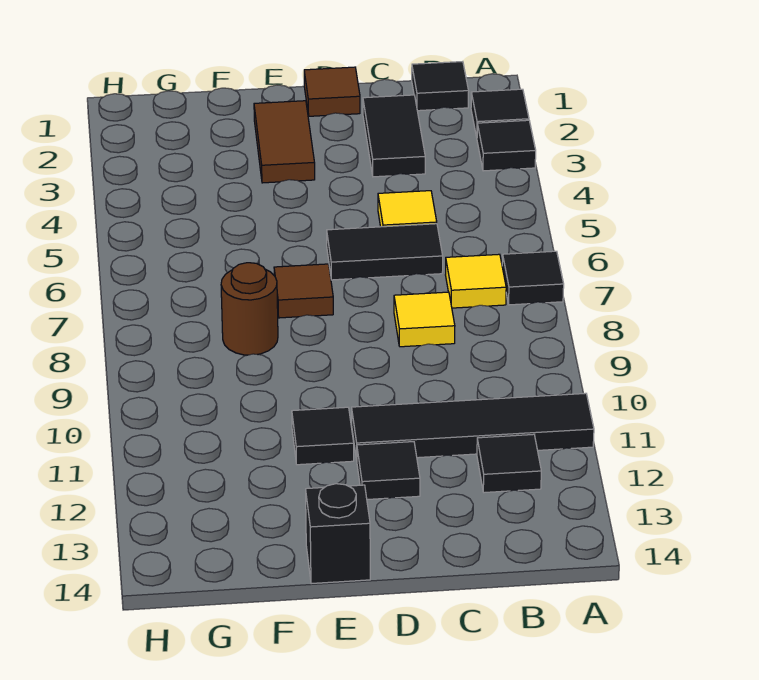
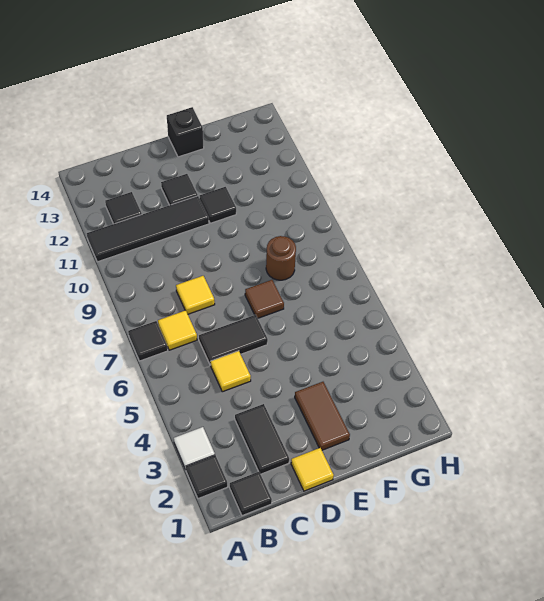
black 1x1 tile [477,120,536,171] -> white 1x1 tile [174,427,215,470]
brown 1x1 tile [304,67,360,116] -> yellow 1x1 tile [291,448,334,491]

